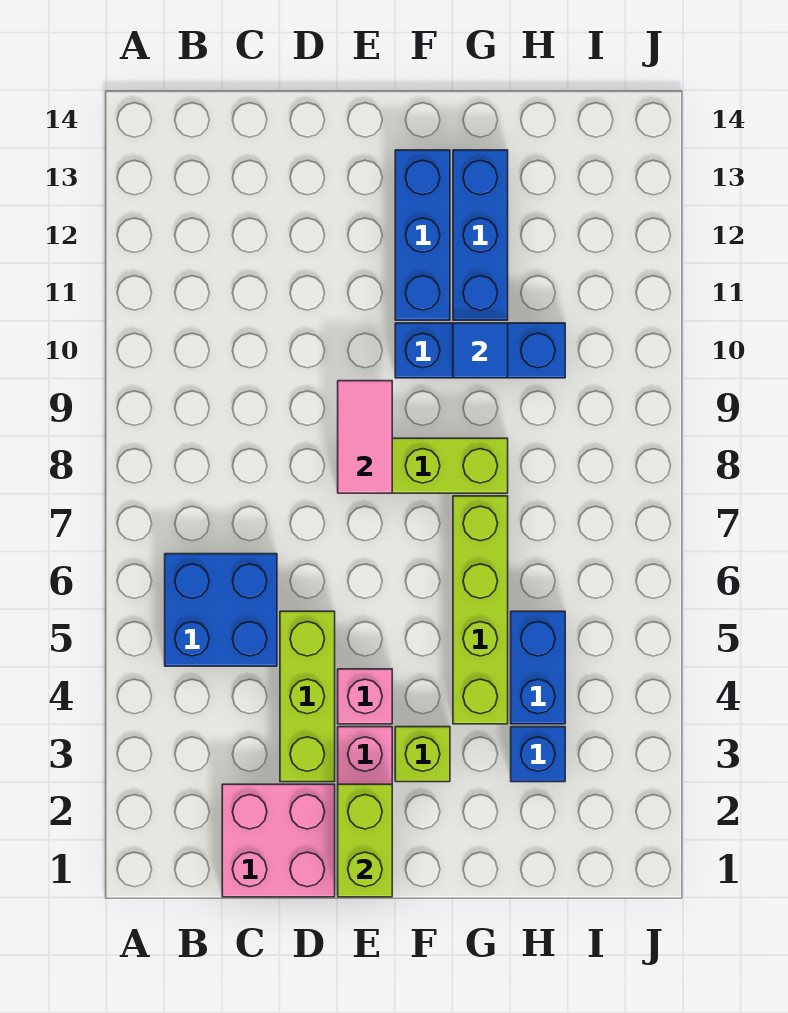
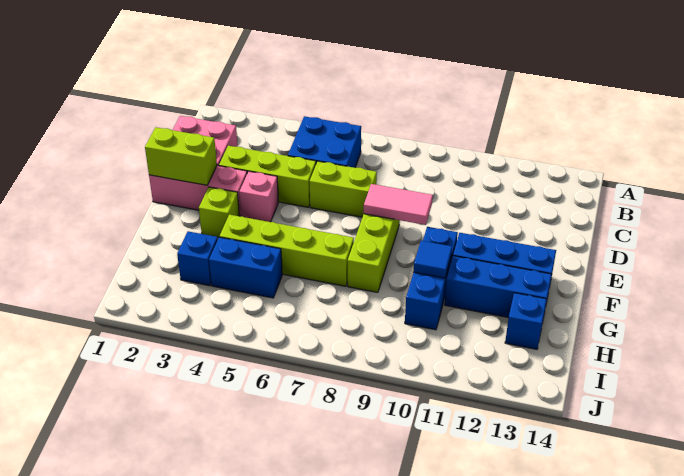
none -> lime 1x2 brick [310,161,377,217]
none -> blue 1x1 brick [505,293,547,349]

